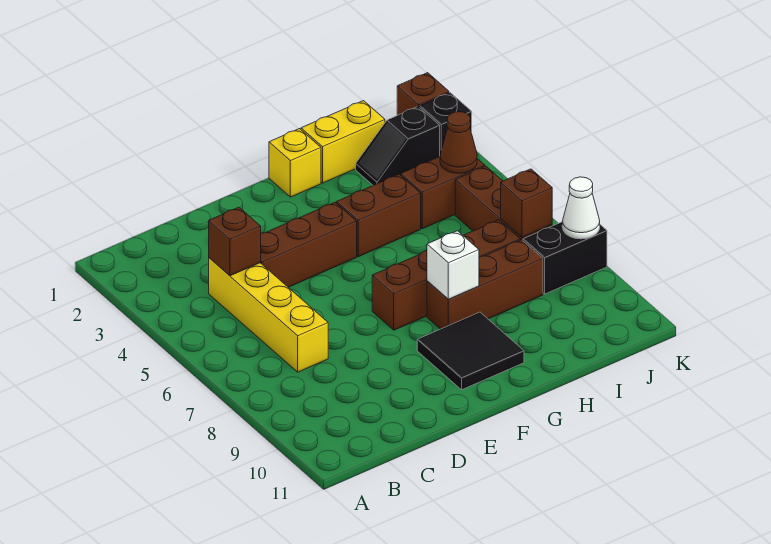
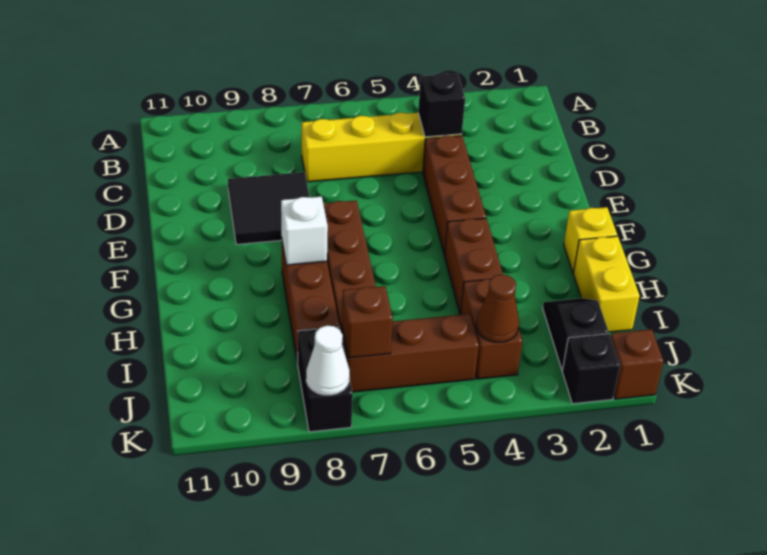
brown 1x1 brick [209,207,261,276] -> black 1x1 brick [418,73,465,137]
black 2x2 tile [417,312,524,390] -> black 2x2 tile moved to [228,172,310,245]

